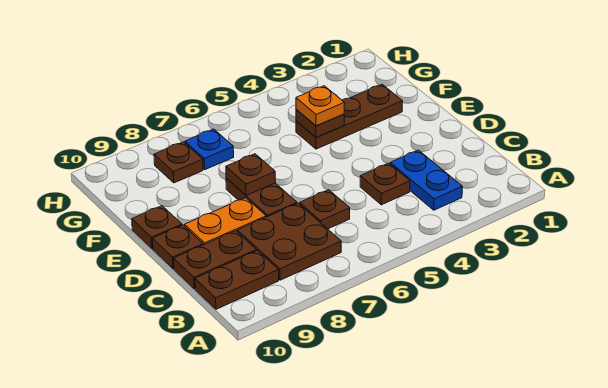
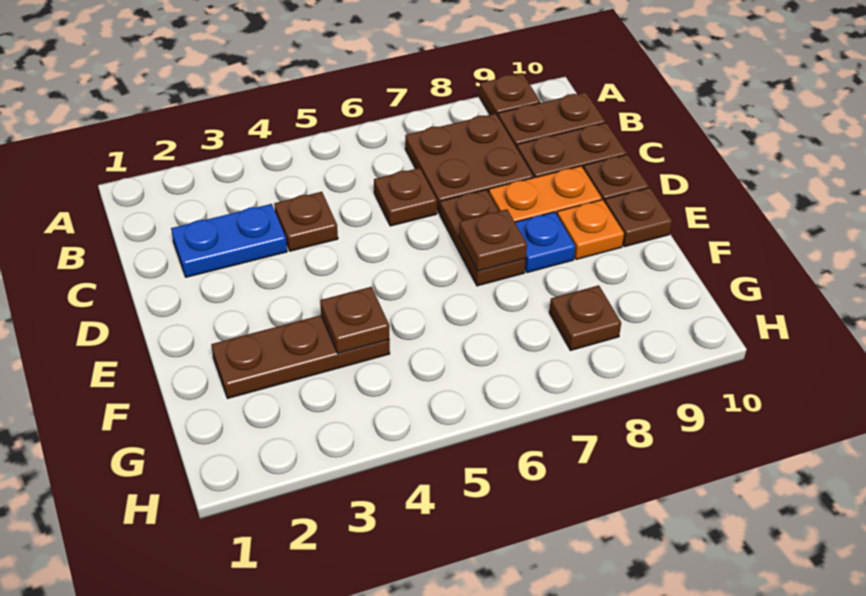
none -> brown 1x1 plate [479,73,540,116]
blue 1x2 plate [390,150,463,210] -> blue 1x2 plate turned to [171,204,287,277]
orange 1x1 plate [296,86,345,126] -> orange 1x1 plate moved to [557,200,624,260]
blue 1x1 plate [185,129,234,170] -> blue 1x1 plate moved to [515,212,575,273]

